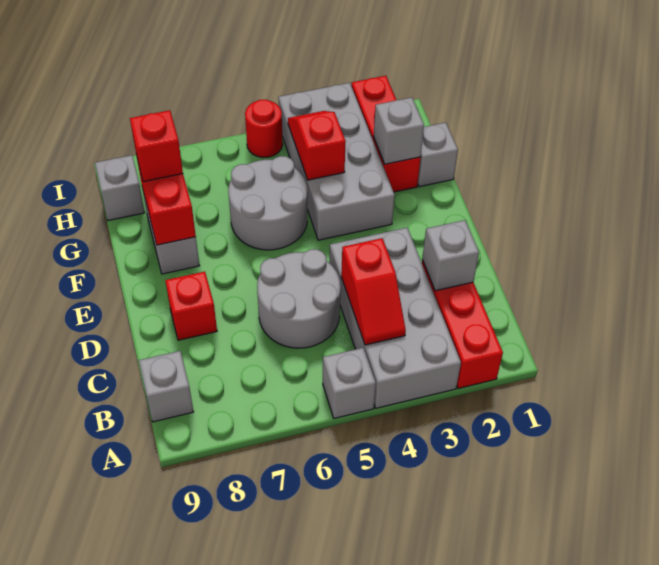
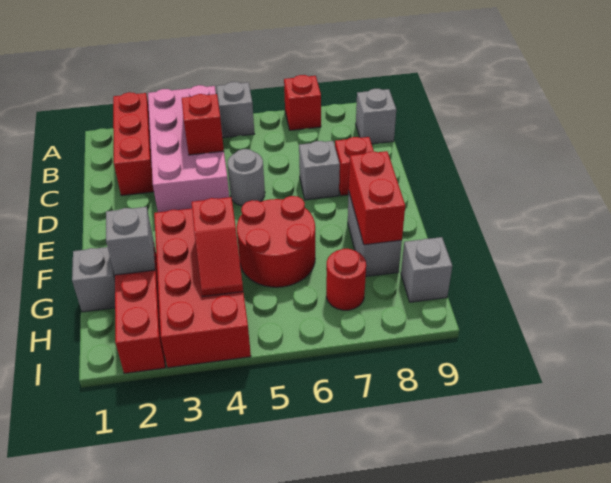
grey 2x4 brick [329,228,461,408] -> pink 2x4 brick [148,85,229,212]
grey 1x1 brick [422,220,479,291] -> grey 1x1 brick moved to [299,141,340,200]
grey 2x2 round brick [257,249,341,348] -> grey 1x1 round brick [227,149,265,206]
grey 2x4 brick [278,83,395,240] -> red 2x4 brick [154,209,251,368]
grey 2x2 round brick [228,156,307,250] -> red 2x2 round brick [237,196,315,287]
red 1x1 brick [130,110,183,182] -> red 1x1 brick moved to [284,75,321,130]
red 1x1 round brick [245,100,283,158] -> red 1x1 round brick moved to [326,249,366,310]

